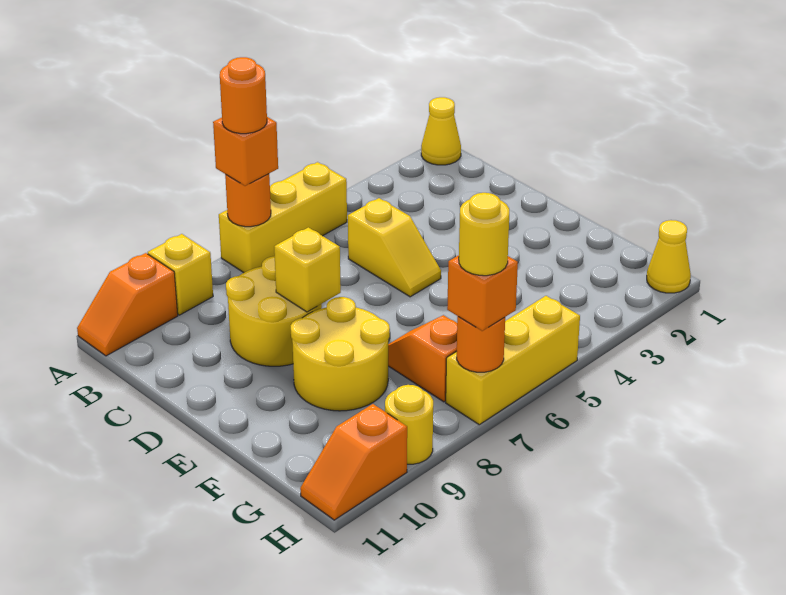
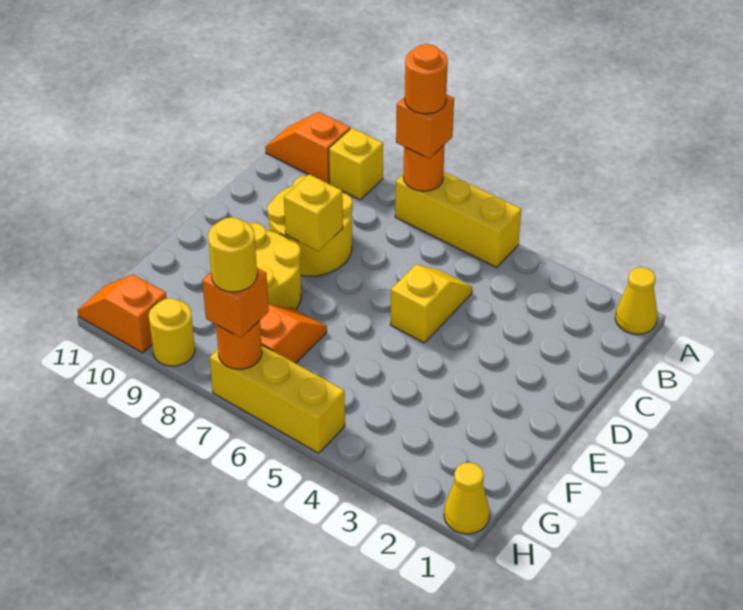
yellow 1x2 slope [348,198,441,297] -> yellow 1x2 slope turned to [390,265,472,343]

